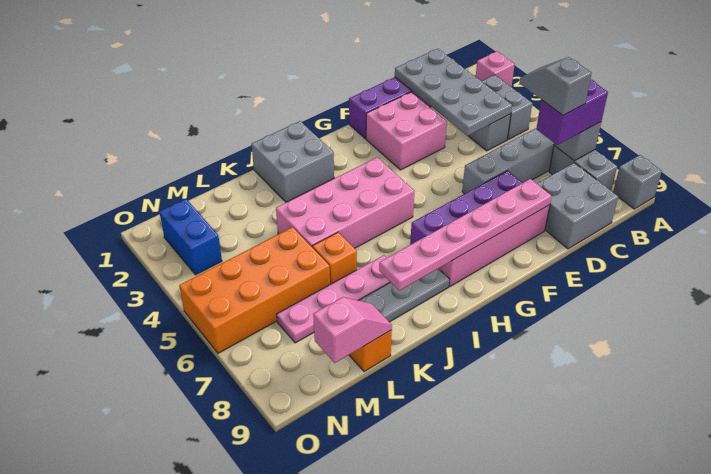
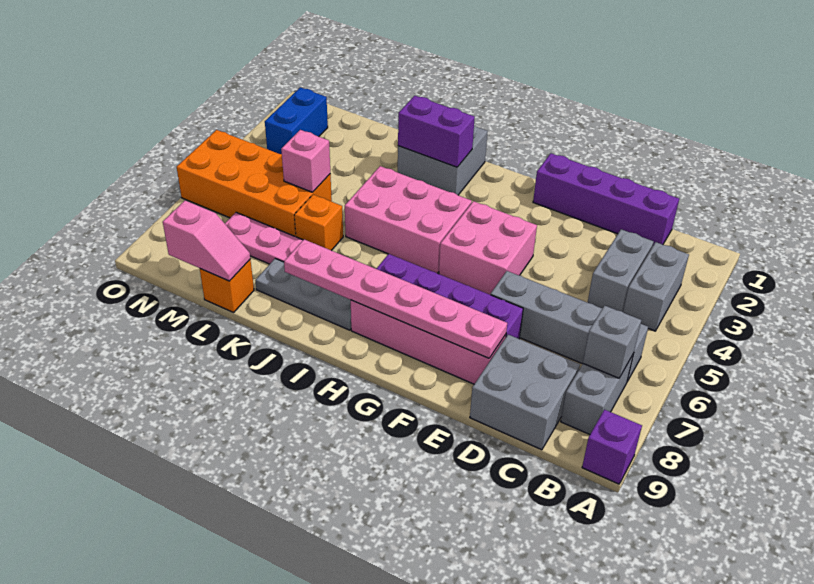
pink 1x1 brick [476,51,515,87] -> pink 1x1 brick moved to [281,130,330,192]
grey 1x1 brick [613,155,662,209] -> purple 1x1 brick [582,410,642,484]
purple 1x2 brick [536,79,608,145] -> purple 1x2 brick moved to [398,96,475,167]
grey 2x4 plate [395,49,512,136] -> none
grey 1x2 slope [519,57,592,115] -> none
pink 2x2 brick [366,92,447,170] -> pink 2x2 brick moved to [439,201,537,295]
pink 2x4 brick [276,157,414,248] -> pink 2x3 brick [345,166,472,273]

